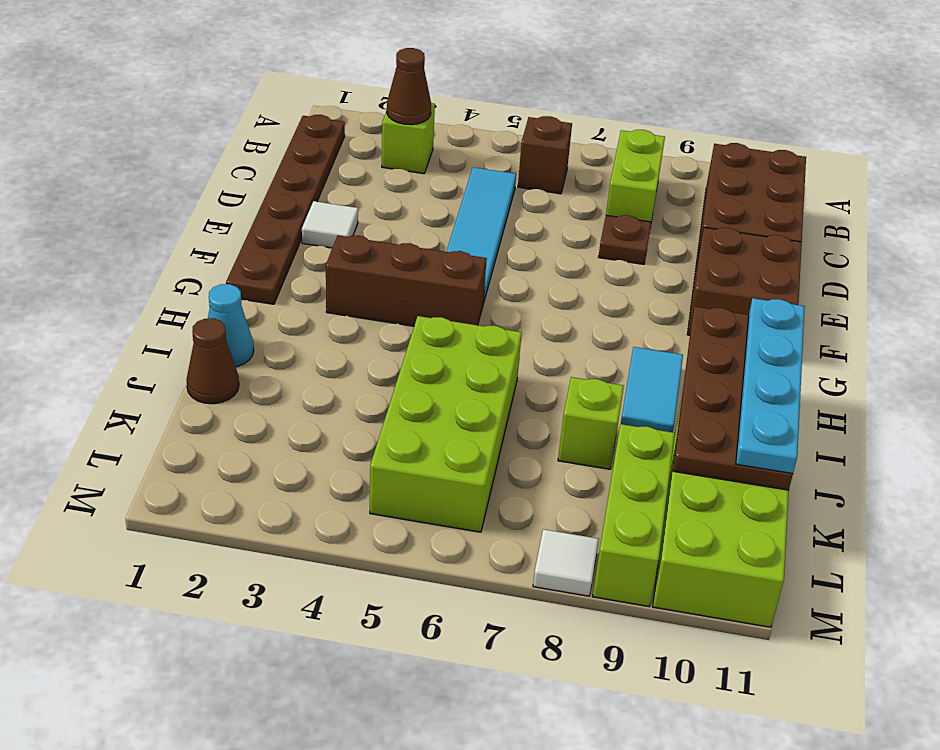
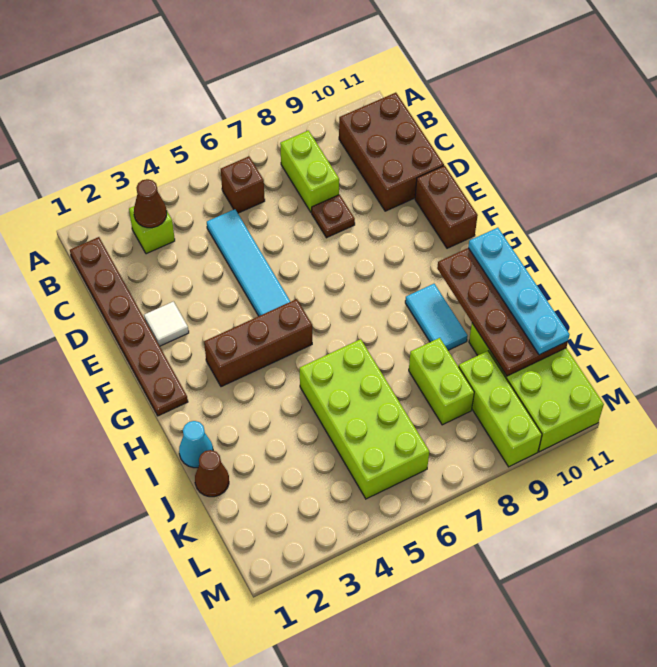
brown 2x2 brick [687,228,802,335] -> brown 1x2 brick [415,166,478,248]
lime 1x1 brick [558,377,624,469] -> lime 1x2 brick [409,338,474,425]
white 1x1 tile [533,529,599,596] -> none

